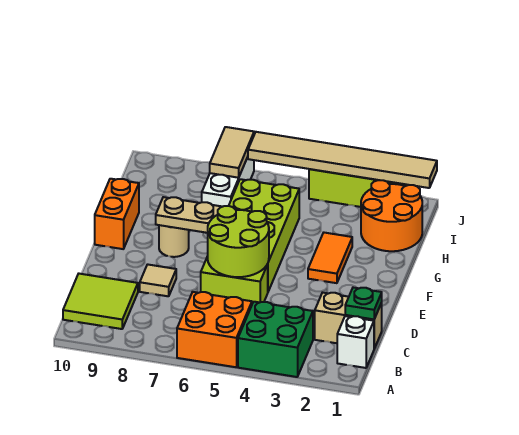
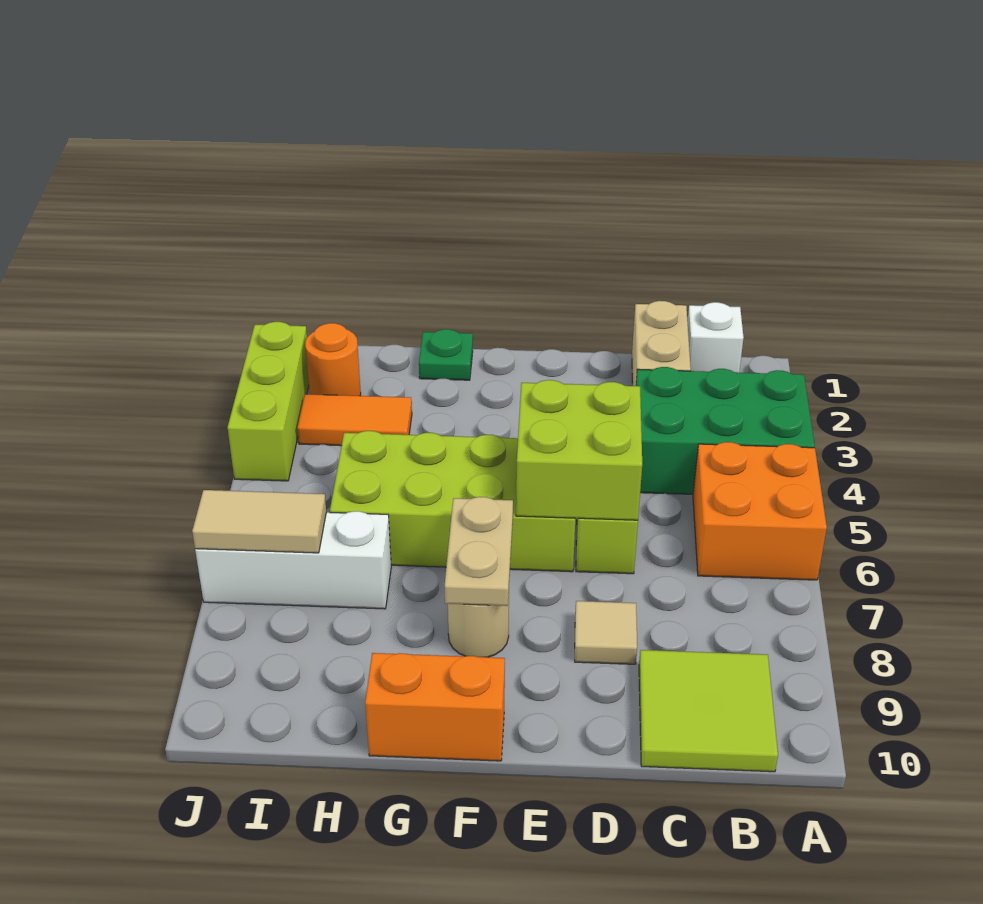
green 2x2 brick [238,302,313,377] -> green 2x3 brick [636,367,815,494]
green 1x1 plate [345,288,382,319] -> green 1x1 plate moved to [419,329,473,380]
lime 2x2 round brick [208,206,269,277] -> lime 2x2 brick [516,380,642,520]
orange 1x2 tile [308,233,352,283] -> orange 1x2 tile moved to [297,394,412,446]
orange 2x2 round brick [361,180,422,251] -> orange 1x1 round brick [305,323,361,396]
tan 1x6 tile [248,132,437,188] -> none

